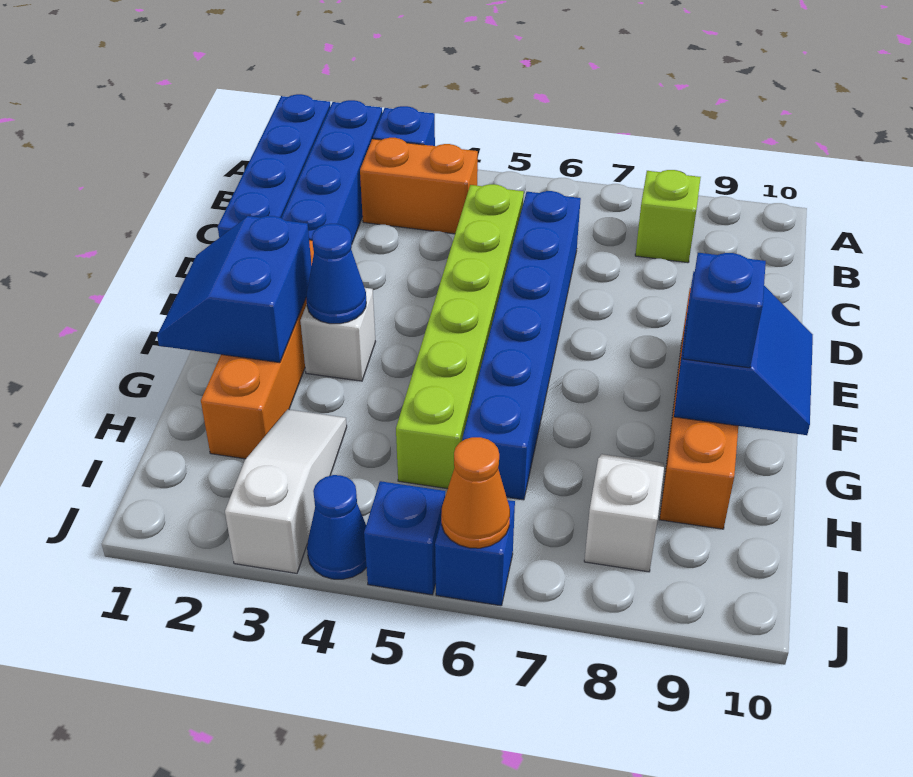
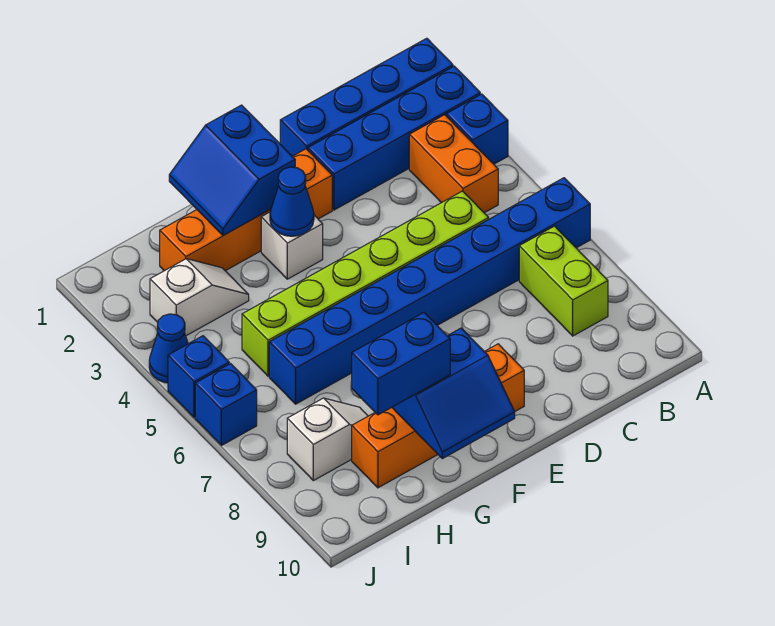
lime 1x1 brick [635,170,701,263] -> lime 1x2 brick [519,226,608,336]
blue 1x6 brick [462,191,581,500] -> blue 1x8 brick [269,178,590,404]
blue 2x2 slope [157,216,312,363] -> blue 2x2 slope turned to [169,105,295,236]
blue 1x1 brick [683,253,766,368] -> blue 1x2 brick [352,313,450,415]
white 1x3 slope [225,409,347,573] -> white 1x2 slope [150,259,249,336]
orange 1x1 cone [441,437,510,548] -> none

